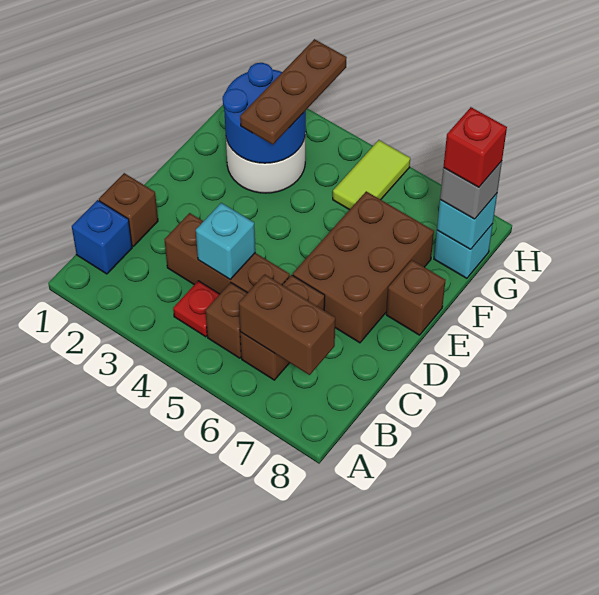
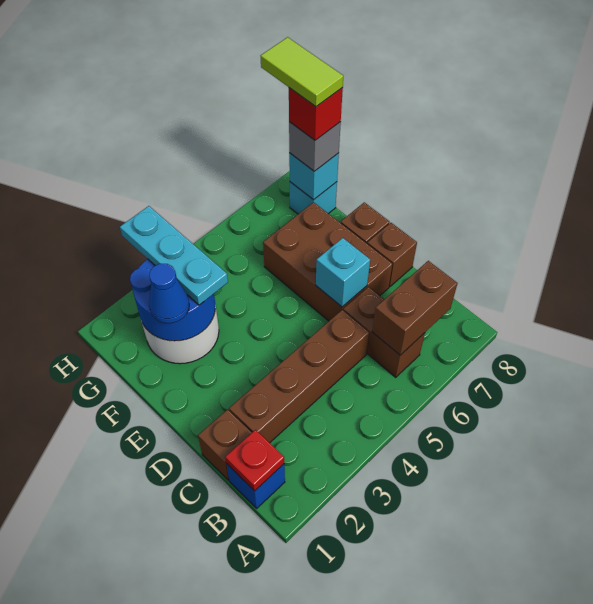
red 1x1 plate [173,281,220,337] -> red 1x1 plate moved to [225,430,284,491]
brown 1x1 brick [205,283,247,358] -> brown 1x1 brick moved to [367,223,417,287]
brown 1x3 brick [164,213,290,294] -> brown 1x4 brick [229,310,369,443]
cyan 1x1 brick [196,203,255,279] -> cyan 1x1 brick moved to [316,238,370,307]
none -> blue 1x1 cone [149,264,189,323]
brown 1x3 plate [240,39,347,145] -> cyan 1x3 plate [120,206,228,305]
lime 1x2 tile [333,140,410,210] -> lime 1x2 tile moved to [261,37,343,107]

